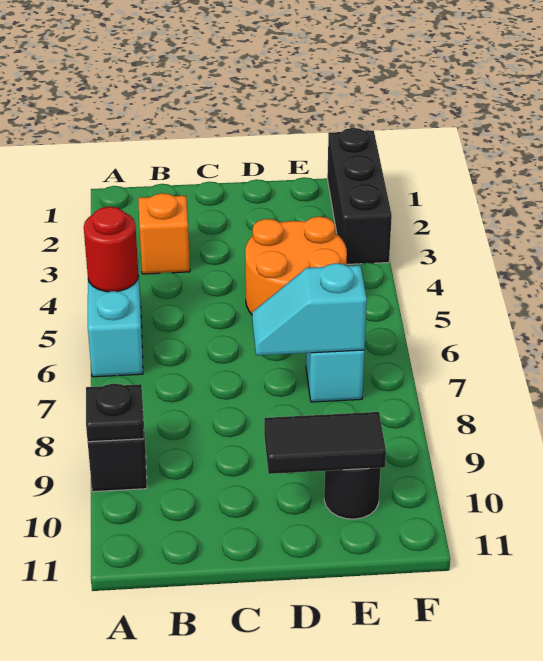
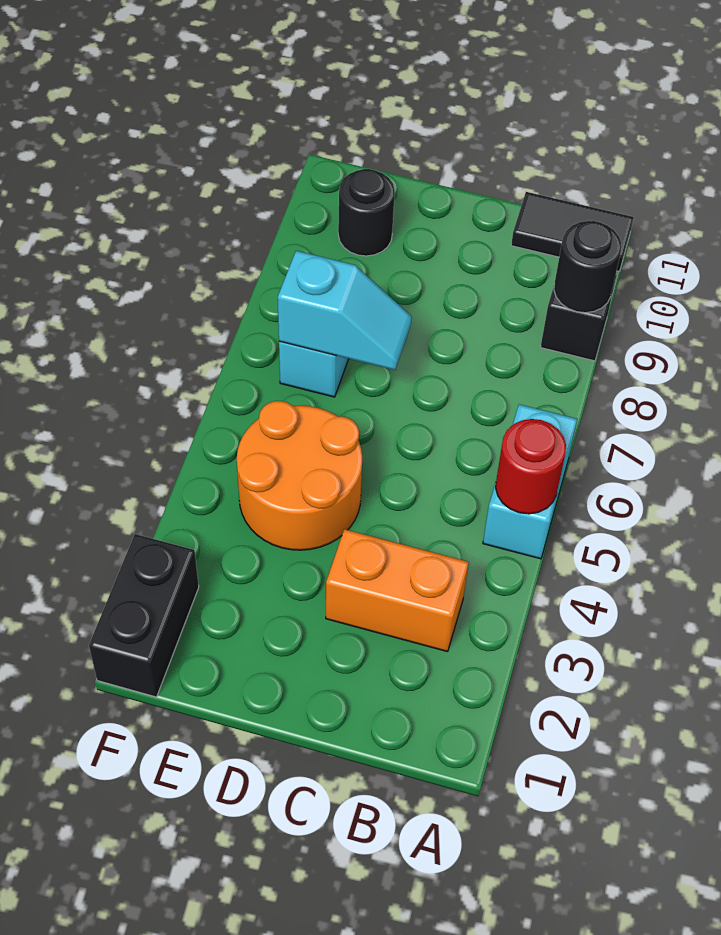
black 1x1 plate [86,383,144,442] -> black 1x1 round brick [554,221,621,313]
orange 1x1 brick [138,193,190,274] -> orange 1x2 brick [326,529,469,652]
black 1x2 tile [264,412,386,474] -> black 1x2 tile moved to [511,192,634,271]
black 1x3 brick [327,128,392,264] -> black 1x2 brick [89,534,199,697]

